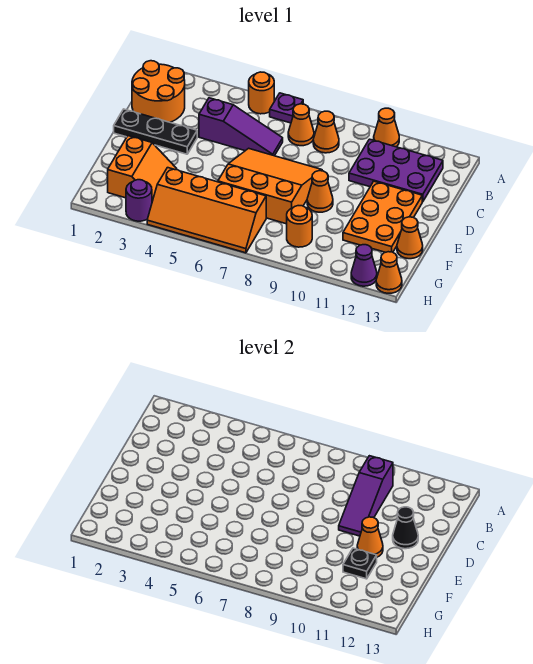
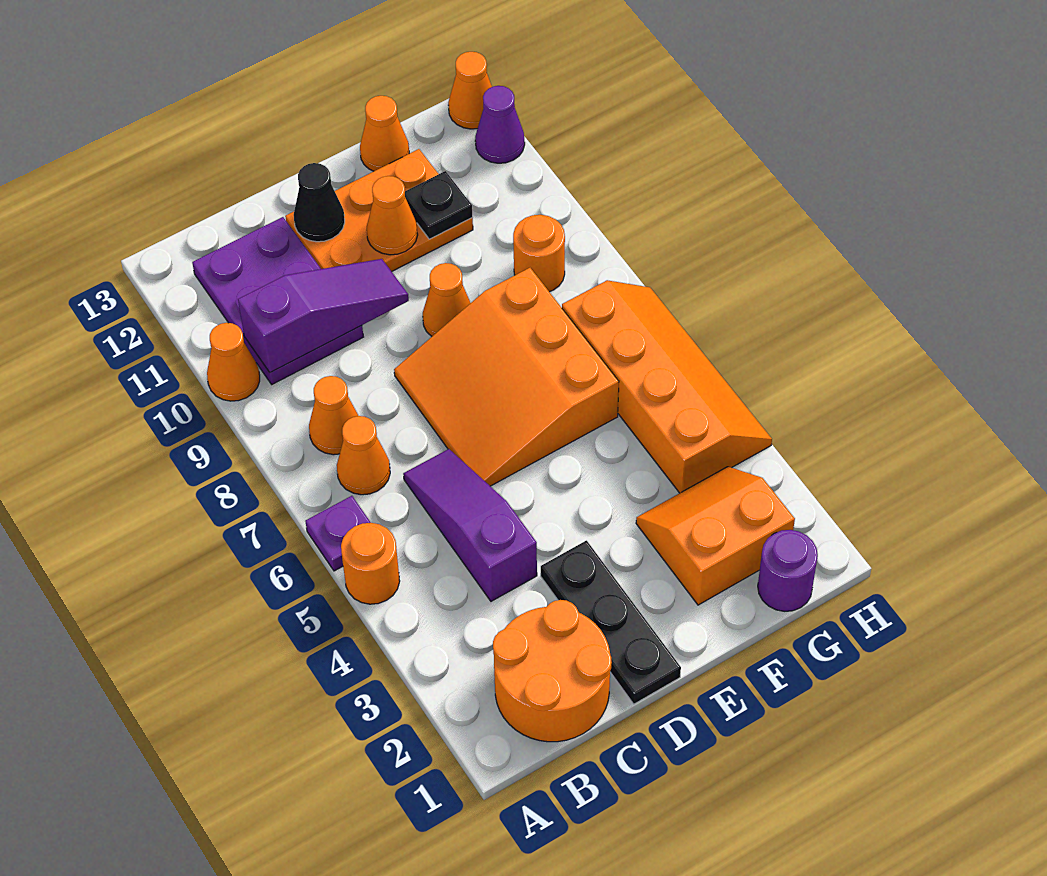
purple 1x1 round brick [126,180,152,221] -> purple 1x1 round brick moved to [758,530,818,611]

